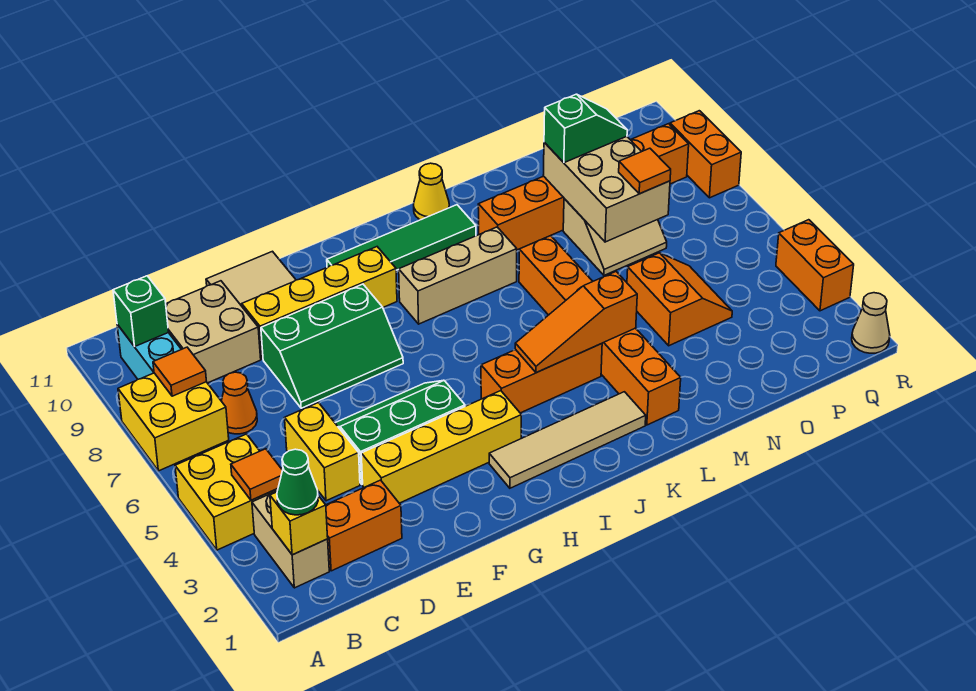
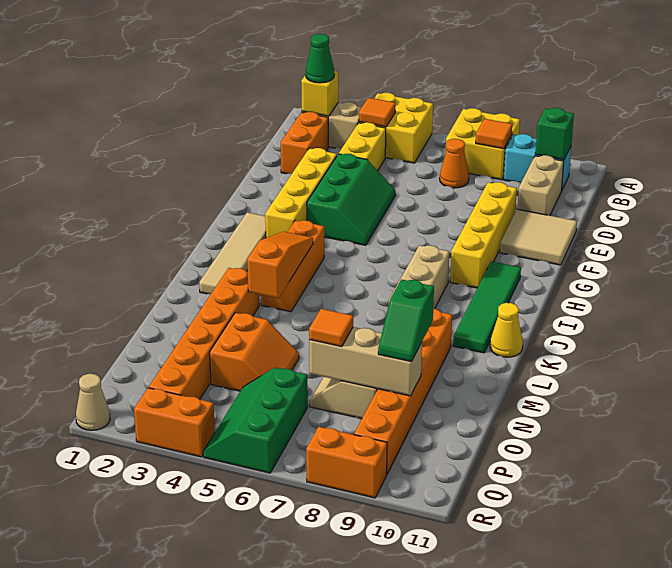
tan 2x2 brick [166,281,261,383] -> tan 1x2 brick [517,155,564,216]
yellow 1x2 brick [285,403,360,501] -> yellow 1x2 brick turned to [339,122,386,171]
green 2x3 slope [261,284,403,408] -> green 2x3 slope moved to [203,367,308,473]
orange 1x6 brick [519,236,681,425] -> orange 1x6 brick turned to [149,268,259,399]
orange 2x2 slope [627,253,732,346] -> orange 2x2 slope turned to [210,313,299,391]
tan 2x3 brick [543,136,670,242] -> tan 1x3 brick [309,327,422,396]

